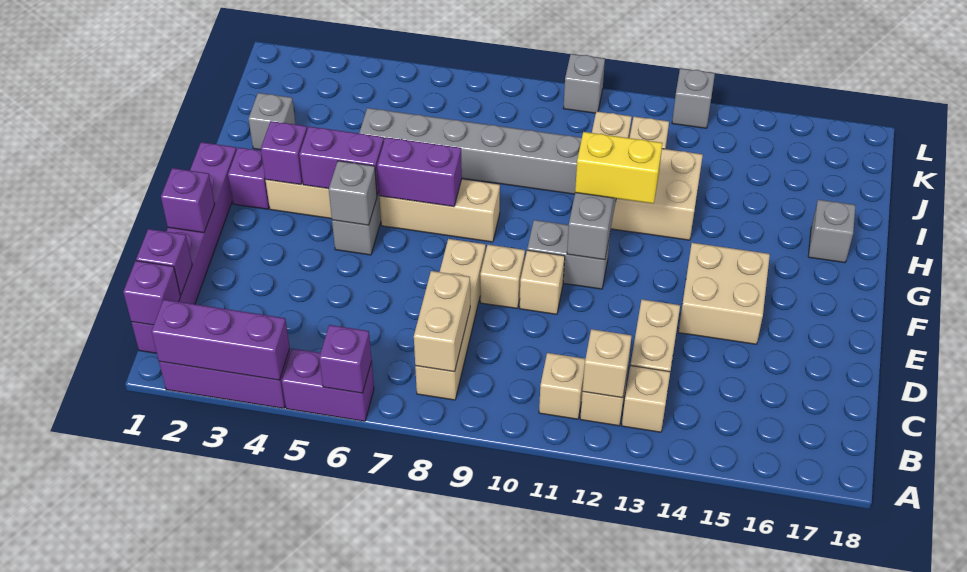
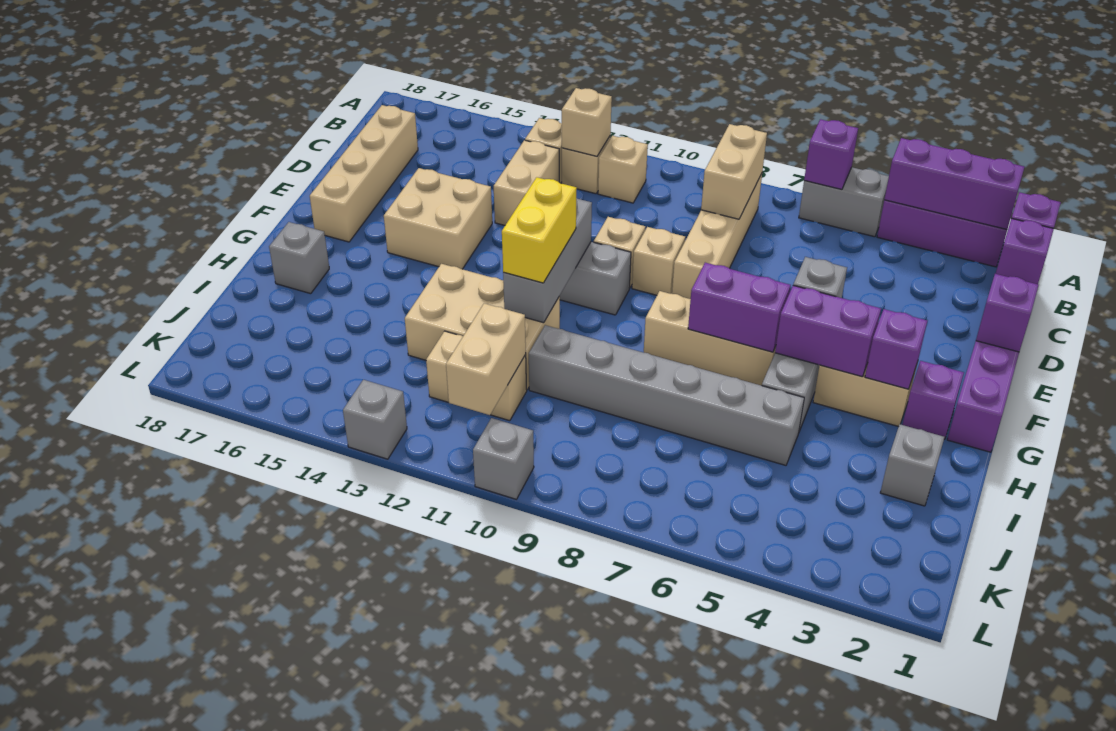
purple 1x2 brick [282,349,374,421] -> grey 1x2 brick [799,167,889,237]
none -> tan 1x4 brick [310,105,418,242]
yellow 1x2 brick [575,132,662,204] -> yellow 1x2 brick turned to [502,177,577,283]
none -> tan 1x2 brick [446,303,526,415]

